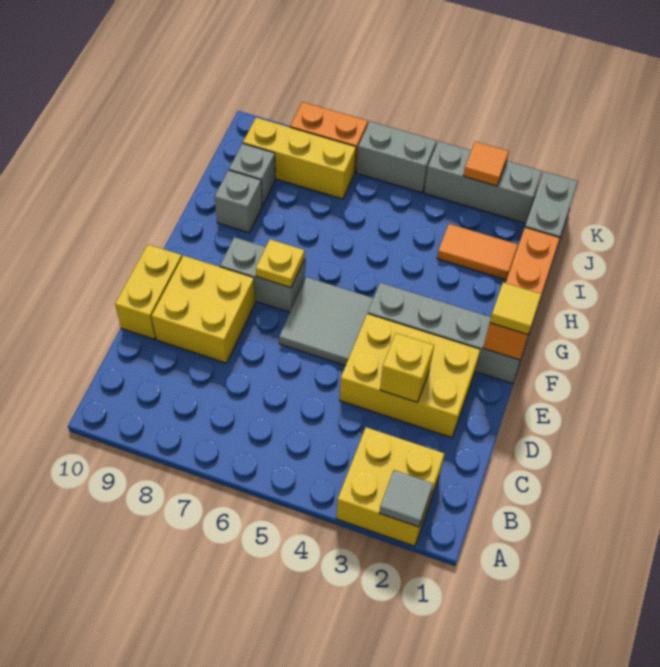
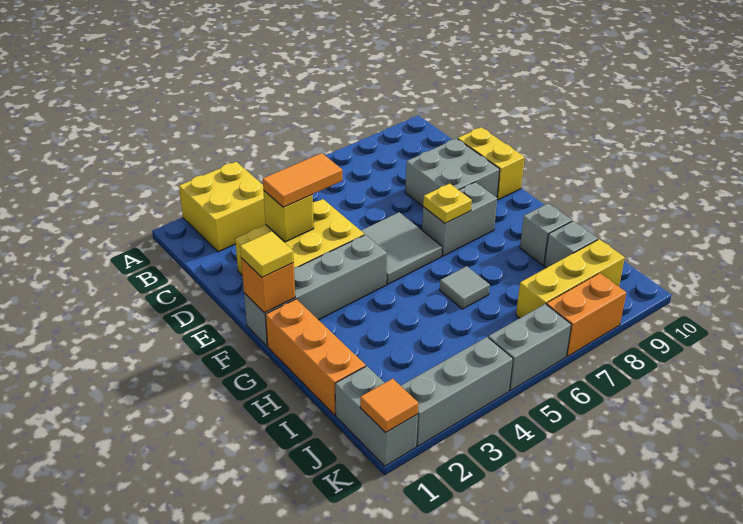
grey 1x1 tile [379,470,433,527] -> grey 1x1 tile moved to [440,266,490,309]
yellow 2x2 brick [152,256,255,363] -> grey 2x2 brick [405,139,500,206]
orange 1x2 tile [437,224,518,280] -> orange 1x2 tile moved to [263,153,342,207]
orange 1x1 tile [463,142,509,186] -> orange 1x1 tile moved to [360,379,418,433]

